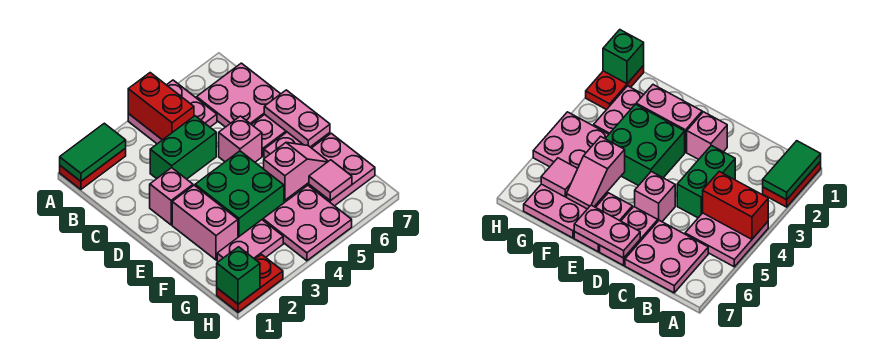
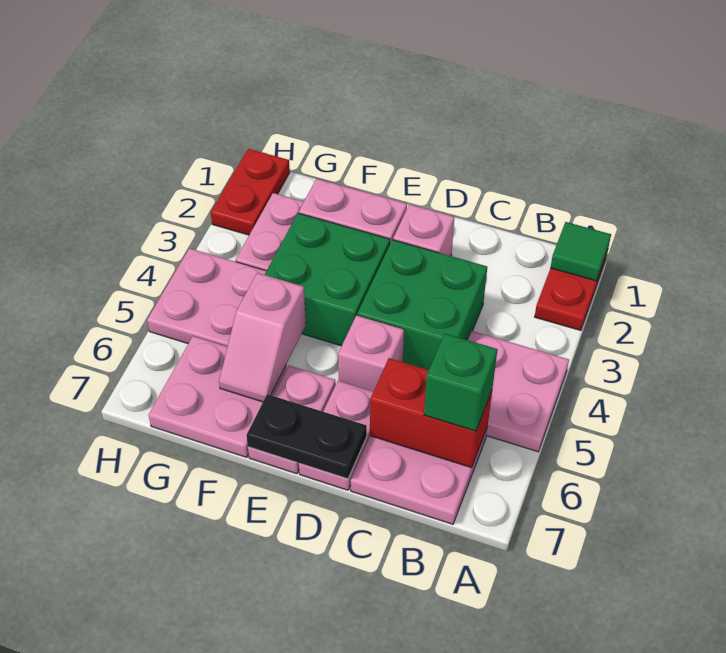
green 1x2 tile [60,123,126,181] -> green 1x1 tile [551,222,611,281]
red 1x2 brick [128,73,194,140] -> red 1x2 brick moved to [370,358,492,468]
green 1x2 brick [150,116,216,179] -> green 2x2 brick [357,240,487,370]
pink 1x2 plate [264,90,330,147] -> black 1x2 plate [246,394,367,479]
pink 1x1 tile [309,160,352,201] -> none
green 1x1 brick [217,247,260,304] -> green 1x1 brick moved to [424,334,497,431]

